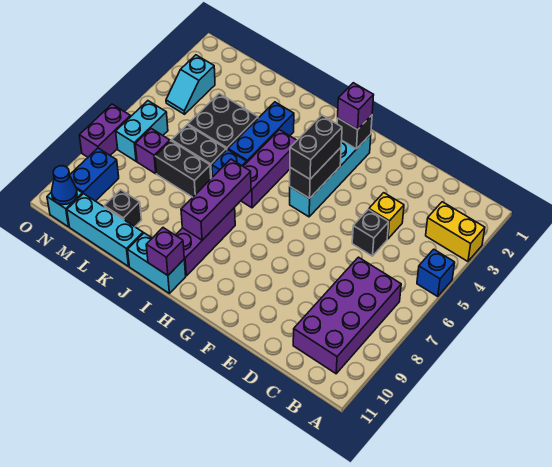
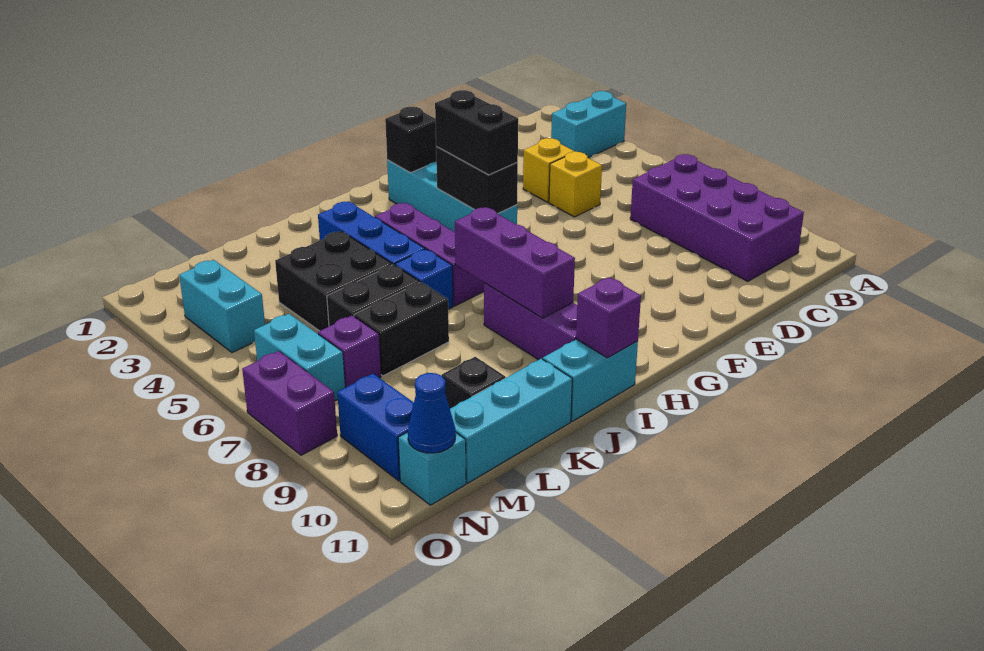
yellow 1x2 brick [426,202,485,261] -> cyan 1x2 brick [551,91,626,158]
blue 1x1 brick [417,249,455,297] -> none
black 1x1 brick [352,209,389,256] -> yellow 1x1 brick [549,151,602,217]
purple 1x1 brick [338,83,374,130] -> none
cyan 1x2 slope [166,55,215,114] -> cyan 1x2 brick [179,260,265,353]

